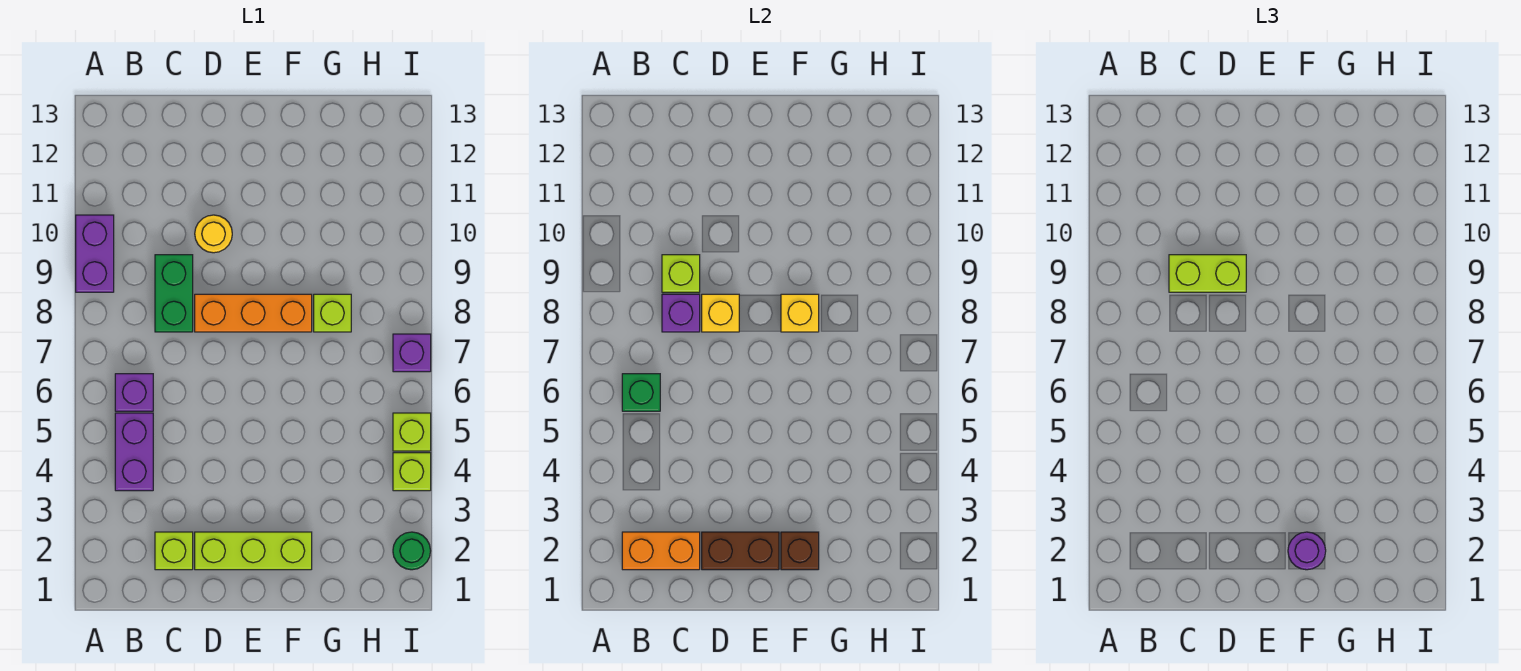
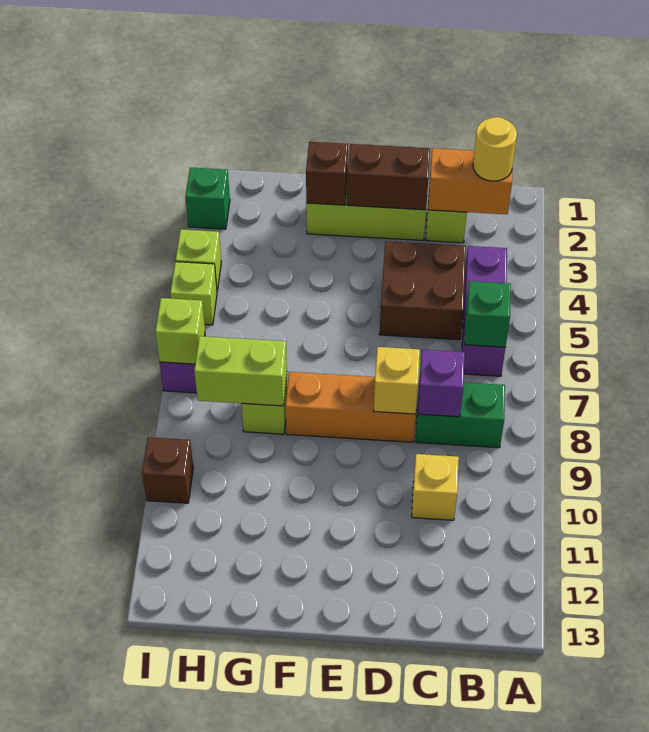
purple 1x2 brick [76,215,114,292] -> none
none -> brown 2x2 brick [379,241,466,340]
green 1x2 brick [155,255,193,332] -> green 1x2 brick turned to [416,382,505,448]
lime 1x1 brick [662,255,700,292] -> lime 1x1 brick moved to [155,298,205,364]
lime 1x2 brick [1169,255,1246,292] -> lime 1x2 brick moved to [194,336,287,406]
yellow 1x1 round brick [195,215,232,253] -> yellow 1x1 round brick moved to [473,117,517,181]
purple 1x1 round brick [1288,532,1326,570] -> none
yellow 1x1 brick [781,294,819,332] -> yellow 1x1 brick moved to [412,454,459,520]
green 1x1 round brick [393,532,431,570] -> green 1x1 brick [185,168,230,229]
none -> brown 1x1 brick [142,437,193,503]

